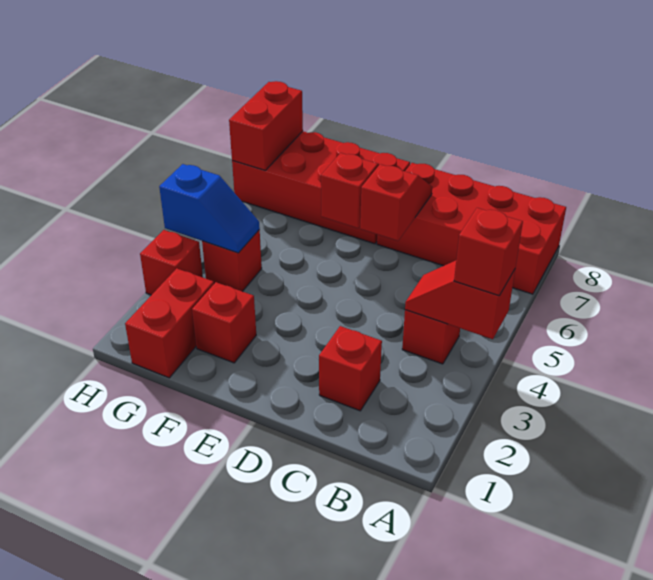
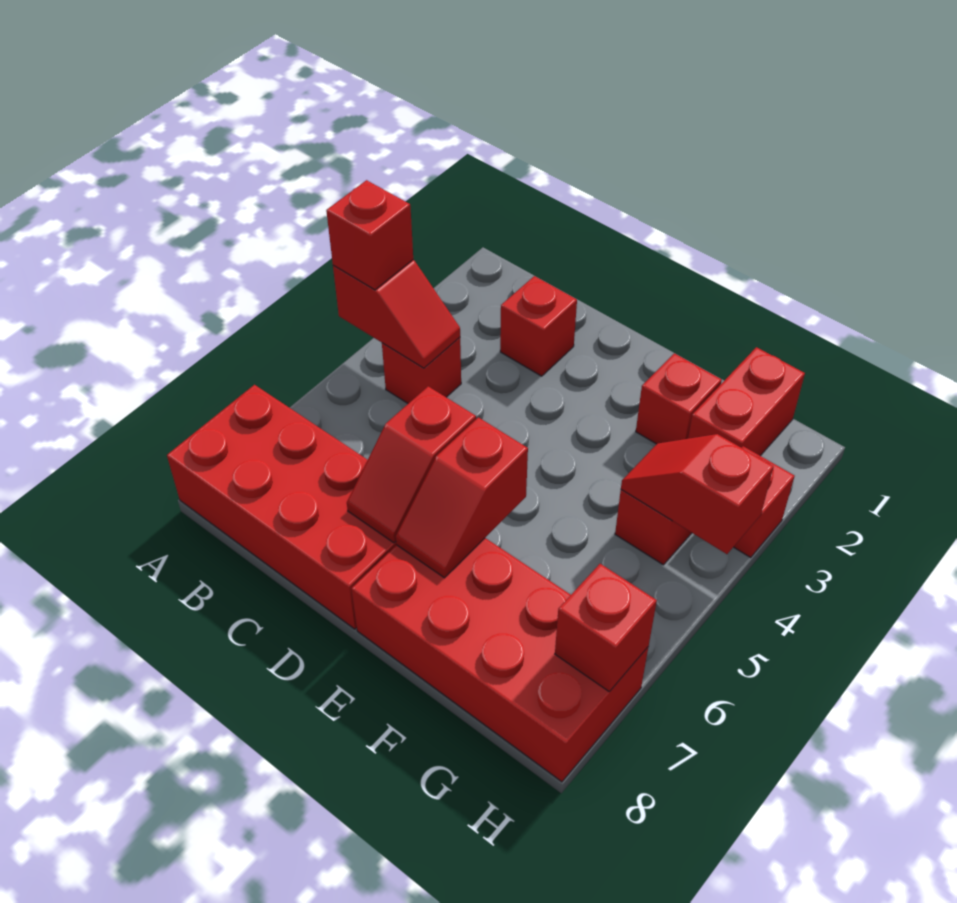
blue 1x2 slope [159,164,260,253] -> red 1x2 slope [621,434,774,554]
red 1x2 brick [229,81,303,170] -> red 1x1 brick [555,564,657,692]

